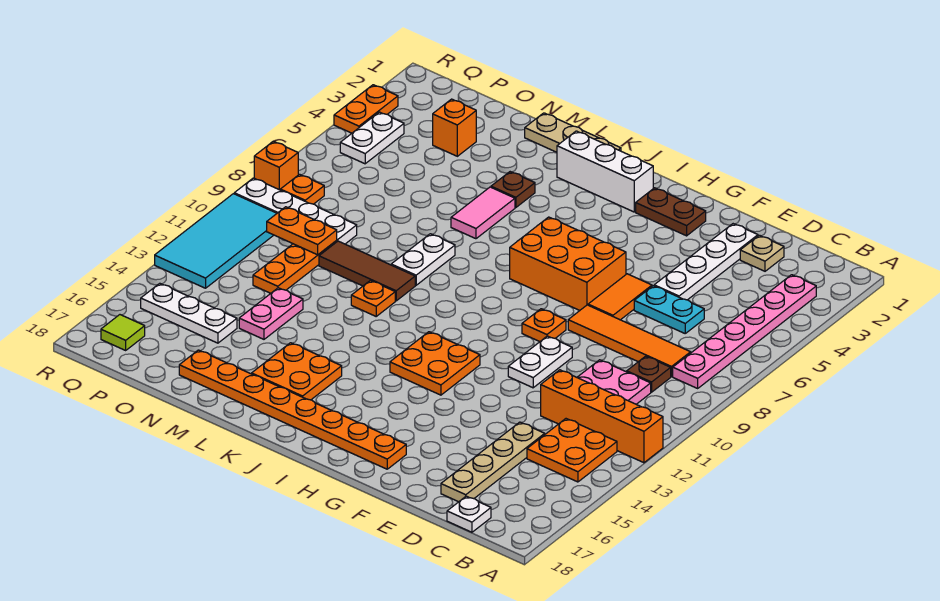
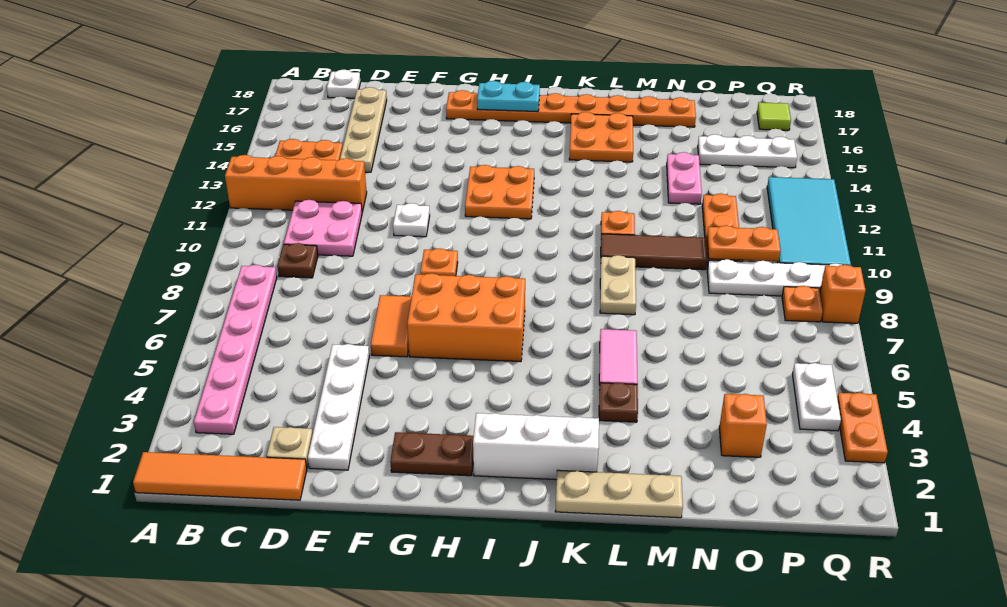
orange 1x4 tile [568,305,691,377] -> orange 1x4 tile moved to [133,452,307,500]
cyan 1x2 plate [634,286,704,333] -> cyan 1x2 plate moved to [477,81,540,112]
white 1x2 plate [508,336,572,388] -> white 1x1 plate [393,203,430,237]
white 1x2 plate [391,234,455,285] -> tan 1x2 plate [600,255,636,315]

